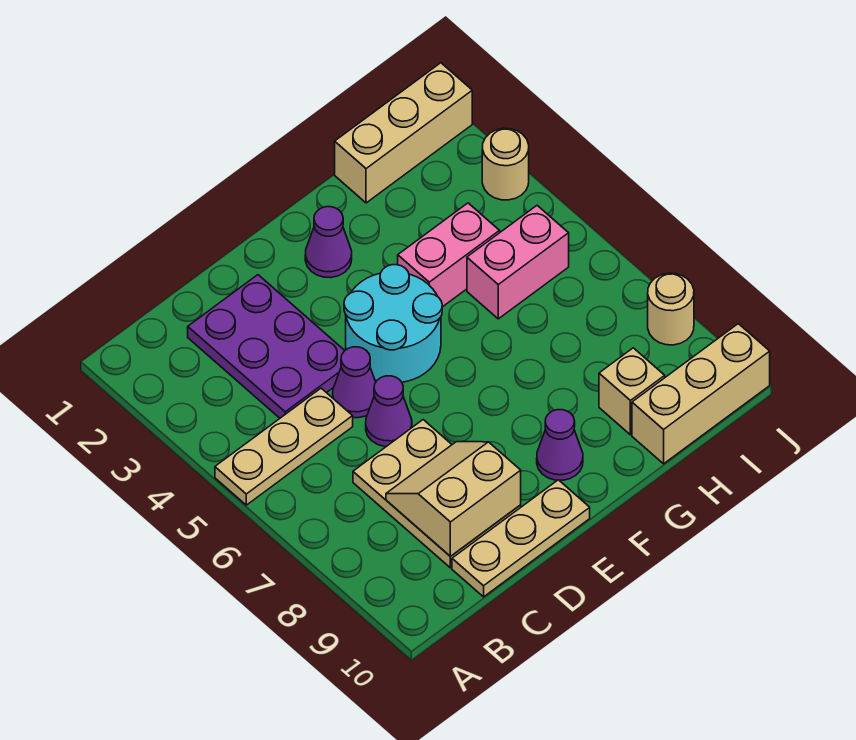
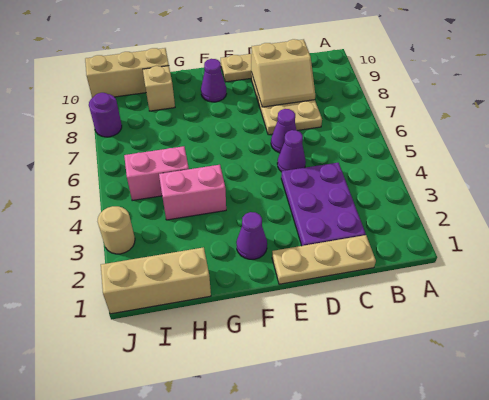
tan 1x3 plate [215,388,353,505] -> tan 1x3 plate moved to [272,235,376,284]
cyan 2x2 round brick [344,265,442,382] -> none
tan 1x1 round brick [648,273,694,345] -> purple 1x1 round brick [89,93,122,137]

